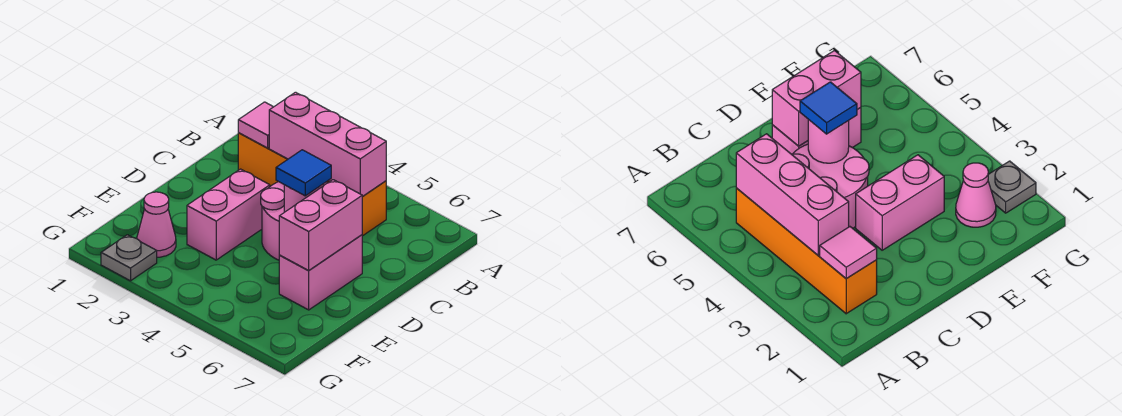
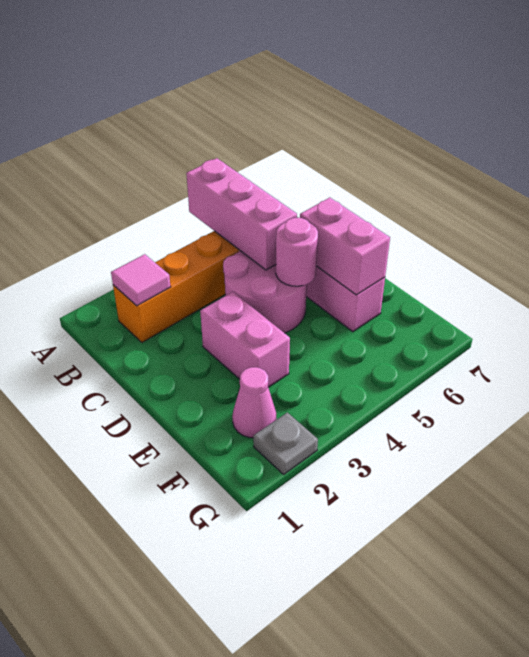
pink 1x3 brick [269,92,386,197] -> pink 1x3 brick turned to [186,158,297,270]
blue 1x1 tile [276,150,331,196] -> none

